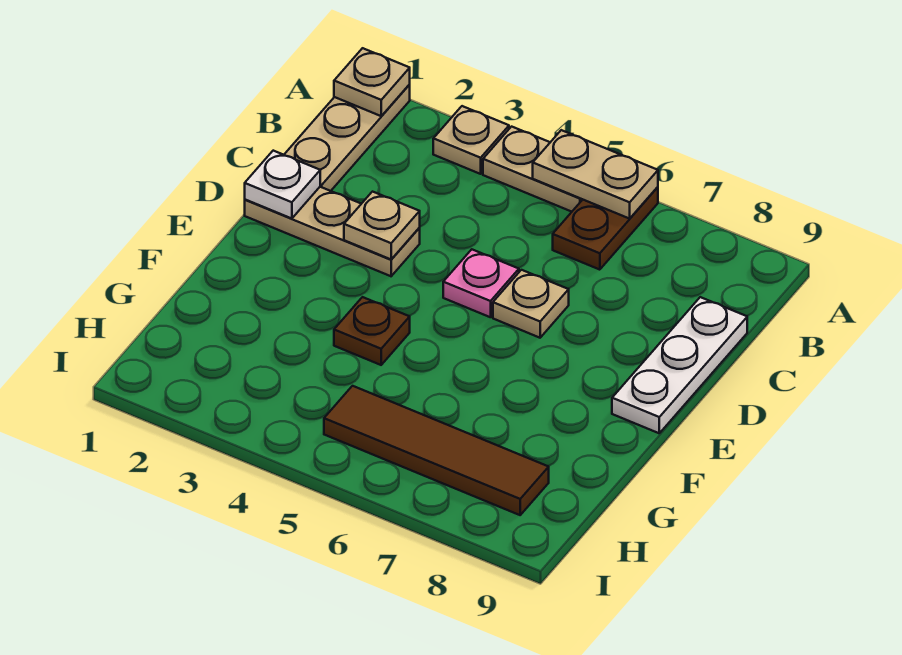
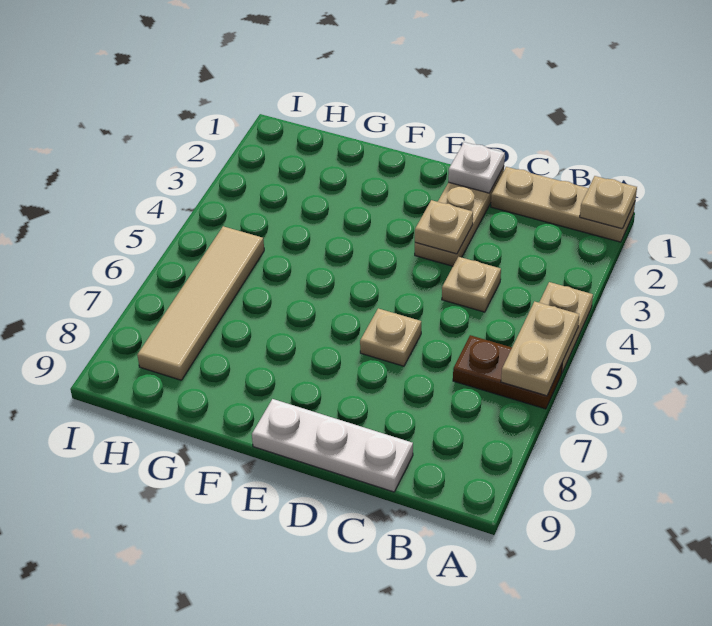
tan 1x1 plate [433,106,509,174] -> tan 1x1 plate moved to [442,257,501,312]
pink 1x1 plate [443,249,519,317] -> none
brown 1x1 plate [334,297,410,365] -> none
brown 1x4 tile [324,386,549,515] -> tan 1x4 tile [137,226,264,380]

